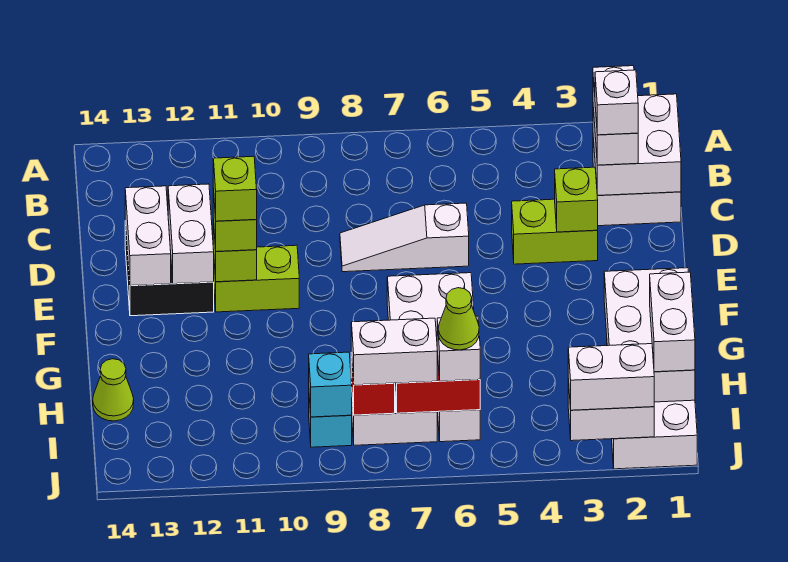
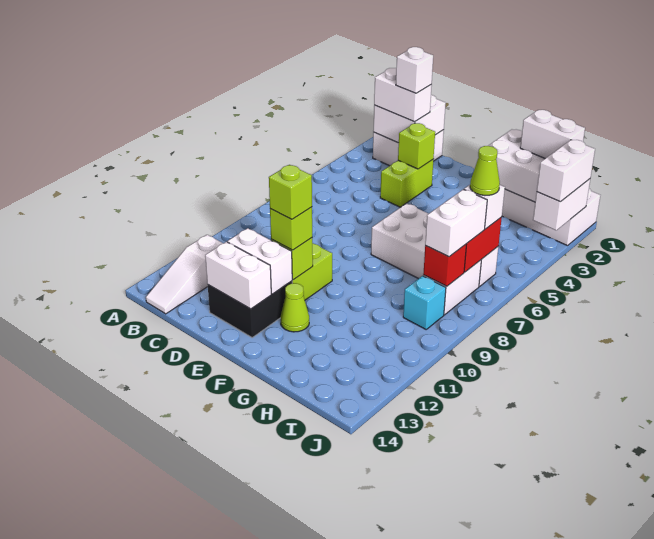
white 1x3 slope [340,203,469,272] -> white 1x3 slope moved to [146,235,223,314]
lime 1x1 cone [93,359,134,421] -> lime 1x1 cone moved to [280,283,309,332]
cyan 1x1 brick [309,352,352,417] -> none

